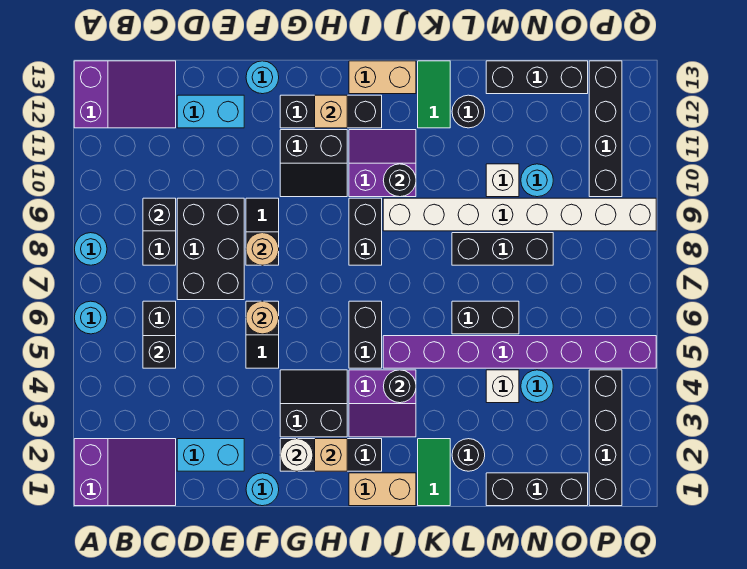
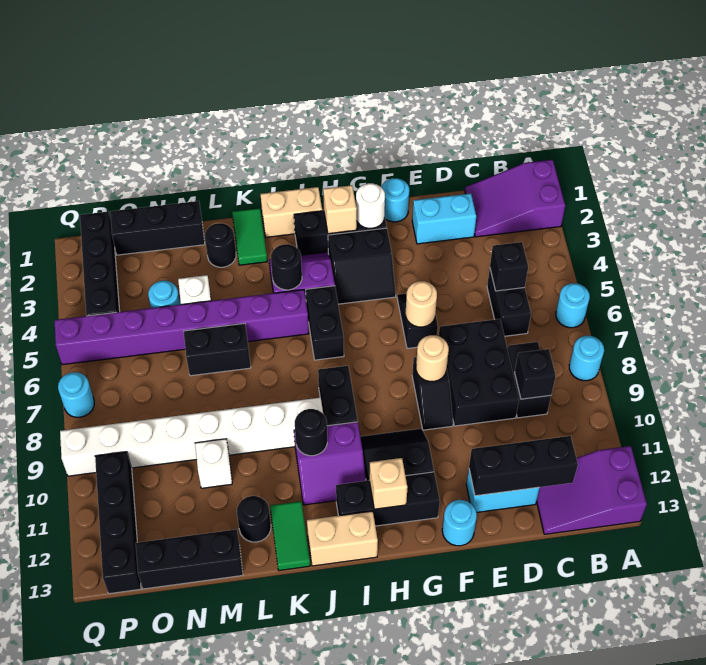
black 1x3 brick [452,233,553,265] -> black 1x3 brick moved to [469,436,578,496]
cyan 1x1 round brick [521,164,553,197] -> cyan 1x1 round brick moved to [58,372,94,417]

